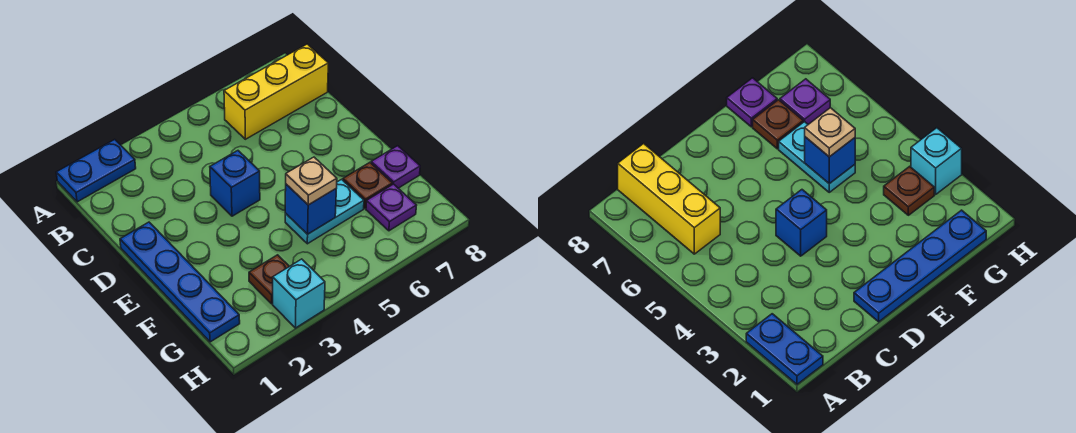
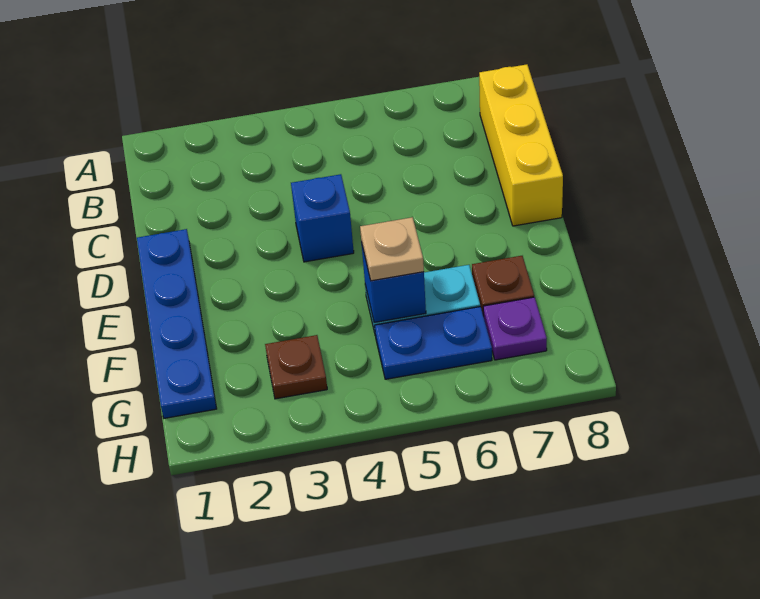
blue 1x2 plate [56,139,136,202] -> blue 1x2 plate moved to [375,307,492,379]
yellow 1x3 brick [224,44,328,139] -> yellow 1x3 brick turned to [479,64,563,226]
purple 1x1 plate [371,146,420,188] -> none
cyan 1x1 brick [273,259,325,328] -> none

